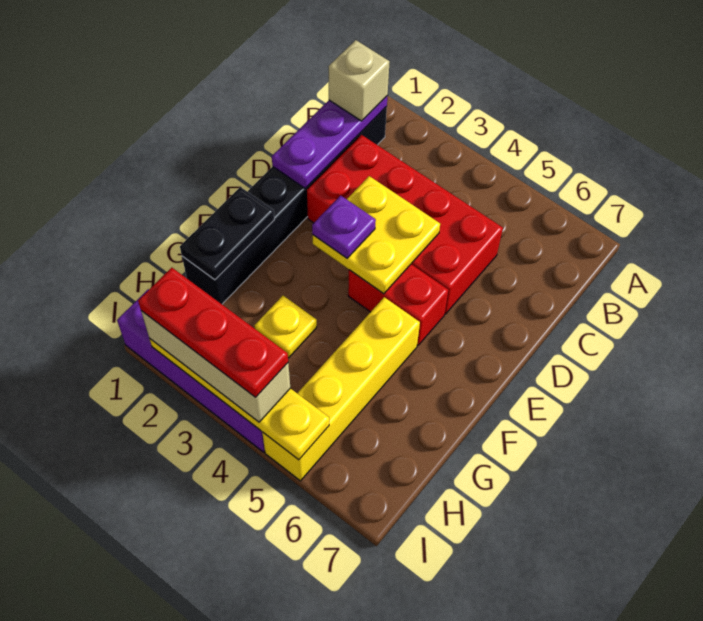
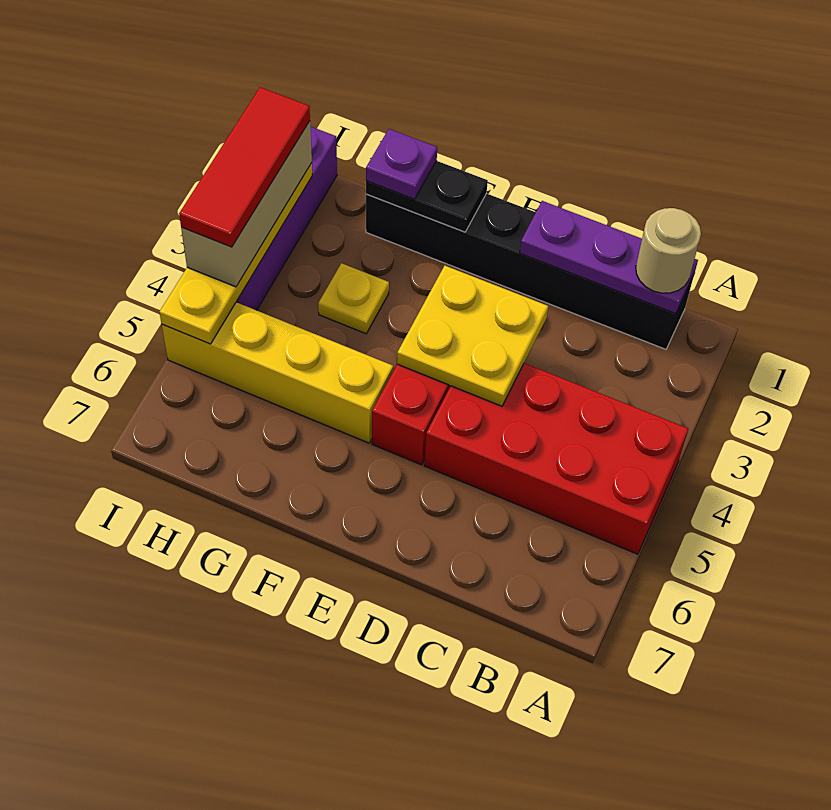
tan 1x1 brick [329,40,390,121] -> tan 1x1 round brick [636,208,701,293]
red 2x4 brick [307,135,503,314] -> red 2x4 brick turned to [424,363,688,554]
purple 1x1 plate [312,196,376,258] -> purple 1x1 plate moved to [366,129,437,199]
red 1x3 plate [138,268,288,397] -> red 1x3 tile [179,87,310,247]

